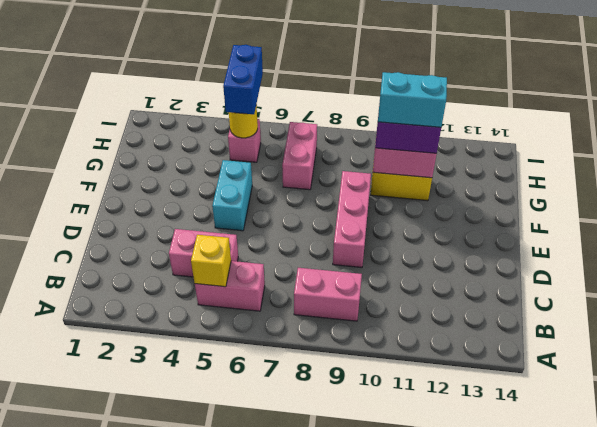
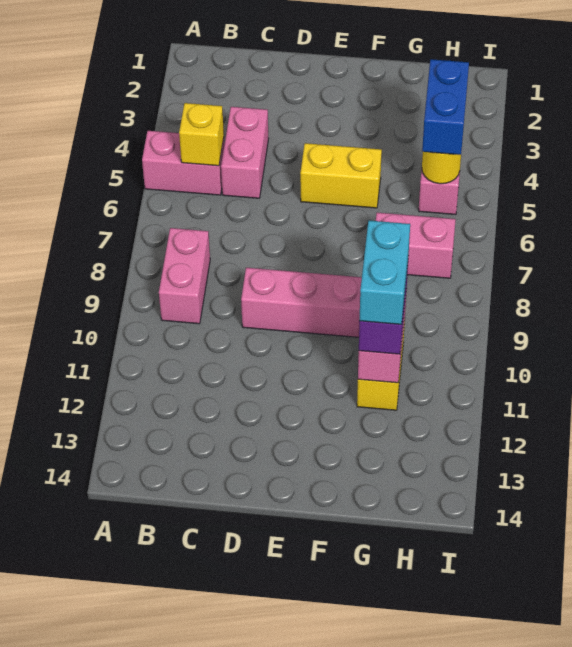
pink 1x2 brick [195,261,265,311] -> pink 1x2 brick turned to [142,131,224,195]
cyan 1x2 brick [212,160,252,231] -> yellow 1x2 brick [300,143,382,208]
blue 1x2 brick [223,45,263,114] -> blue 1x2 brick turned to [422,59,469,155]

